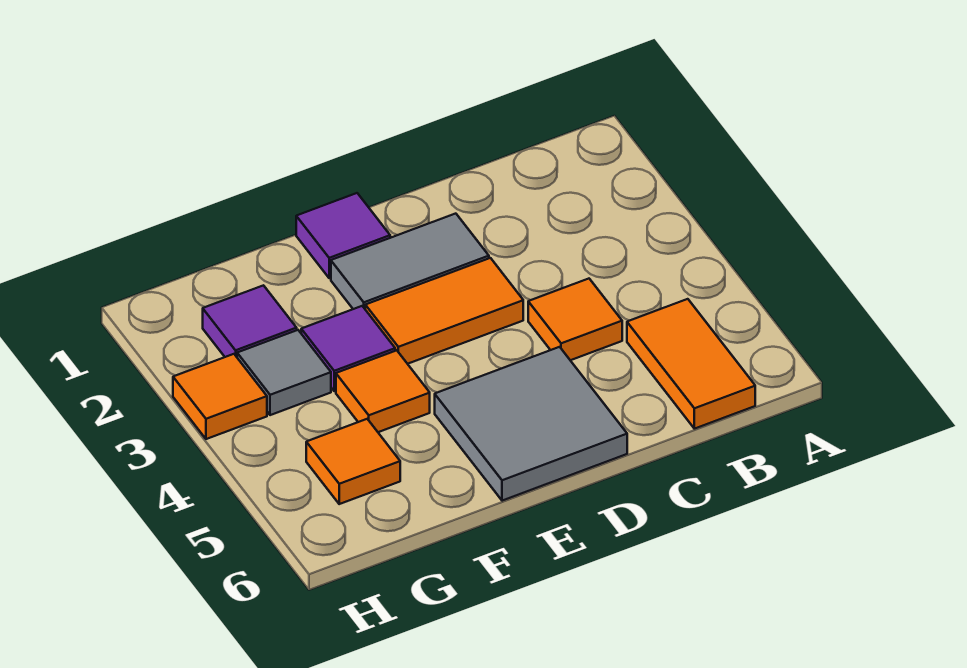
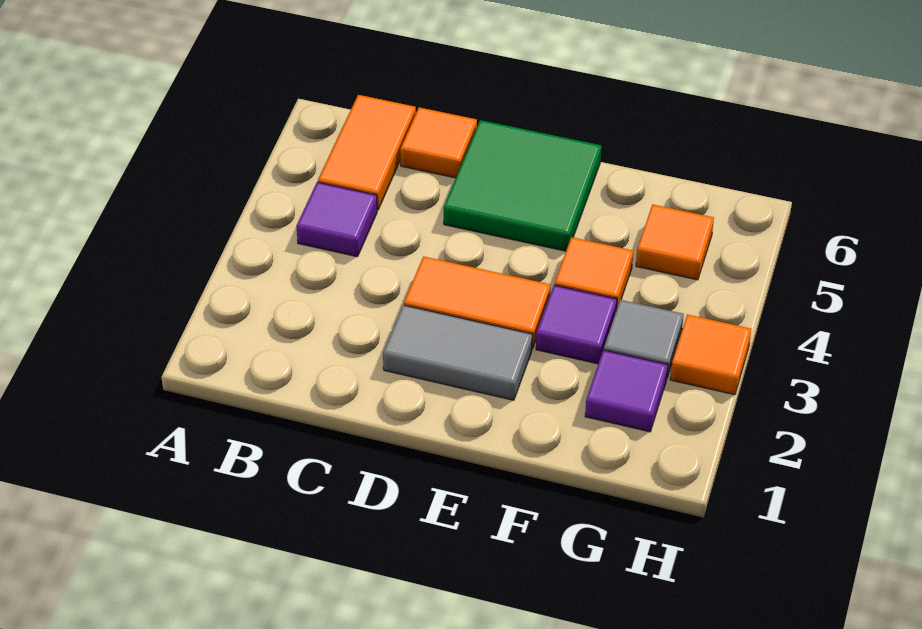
orange 1x1 tile [528,279,622,360] -> orange 1x1 tile moved to [400,107,477,178]
grey 2x2 tile [435,347,627,501] -> green 2x2 tile [444,120,601,251]
purple 1x1 tile [296,193,390,278] -> purple 1x1 tile moved to [296,182,377,257]

